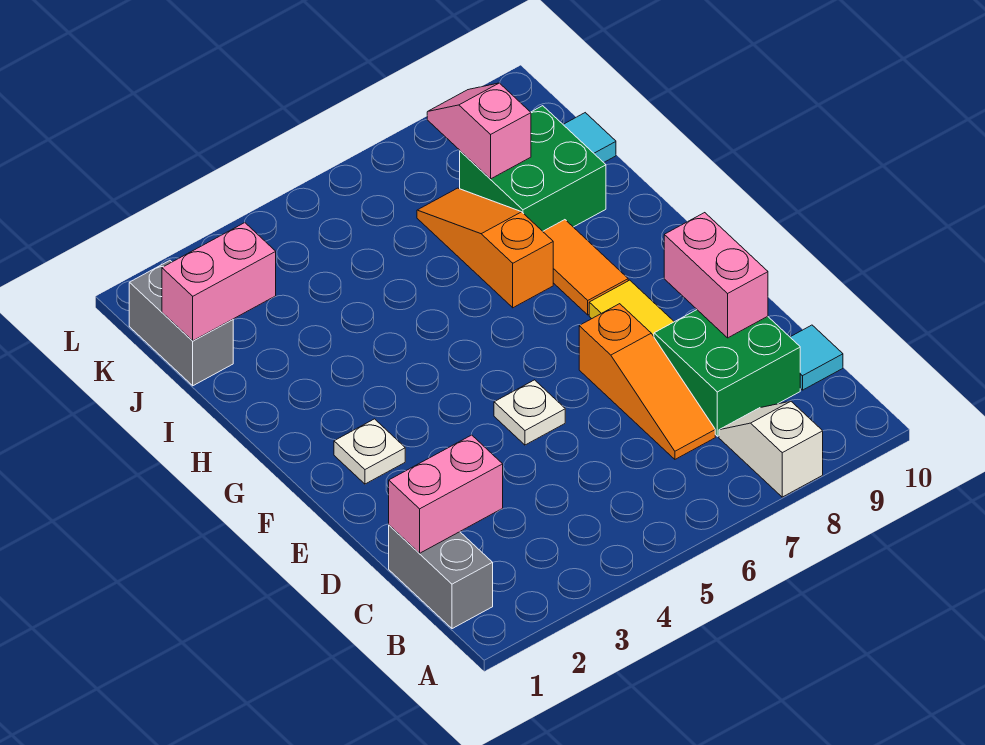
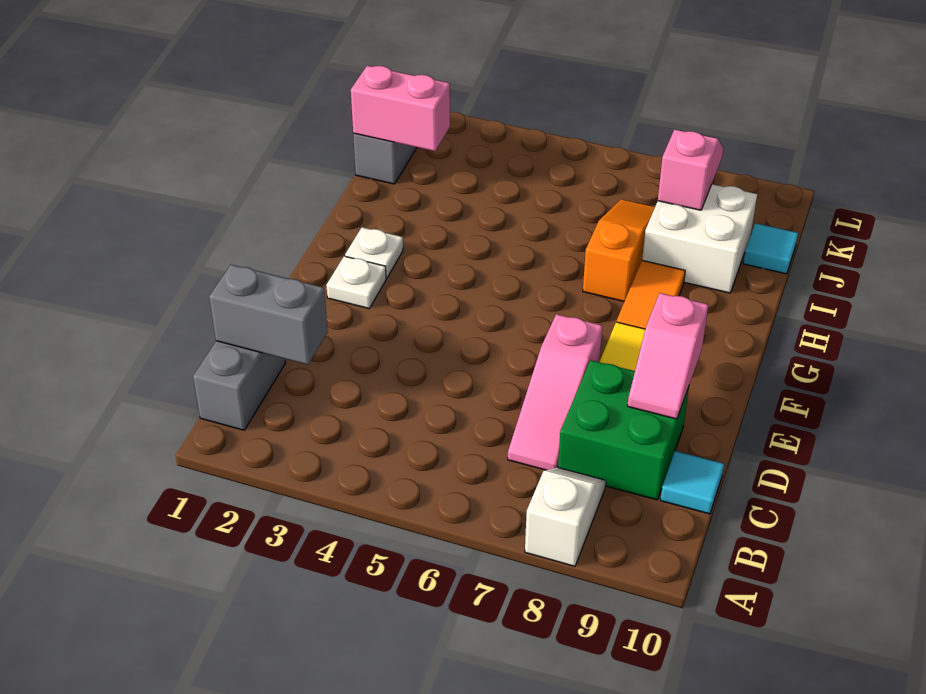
pink 1x2 brick [389,435,503,553] -> grey 1x2 brick [209,265,328,365]
orange 1x3 slope [579,304,715,459] -> pink 1x3 slope [508,314,602,470]
pink 1x2 brick [664,213,768,338] -> pink 1x2 slope [627,293,708,419]
white 1x1 plate [494,380,565,445] -> white 1x1 plate moved to [345,227,403,278]
green 2x2 brick [460,106,606,231] -> white 2x2 brick [642,184,757,293]

